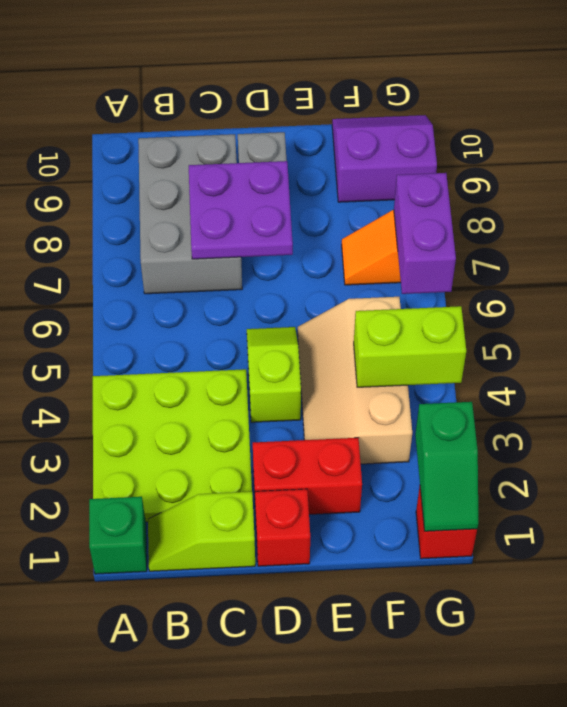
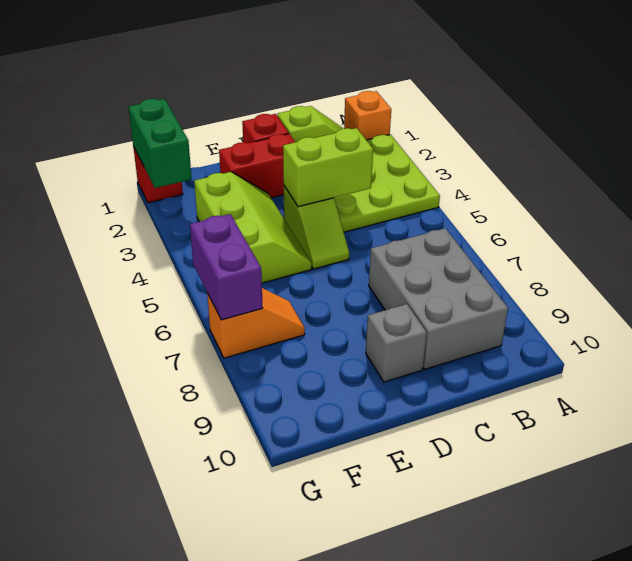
green 1x1 brick [89,497,147,574] -> orange 1x1 brick [344,91,391,140]
purple 2x2 plate [189,161,293,259] -> none
tan 2x3 slope [298,297,412,464] -> lime 2x3 slope [194,172,312,283]
lime 1x2 brick [354,306,466,387] -> lime 1x2 brick moved to [283,128,373,207]
purple 2x2 slope [332,115,437,202] -> none
green 1x2 slope [415,402,478,531] -> green 1x2 brick [128,99,192,188]

